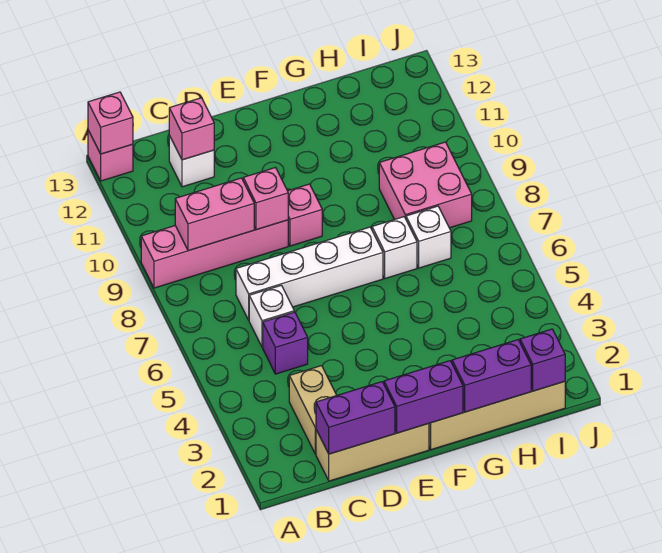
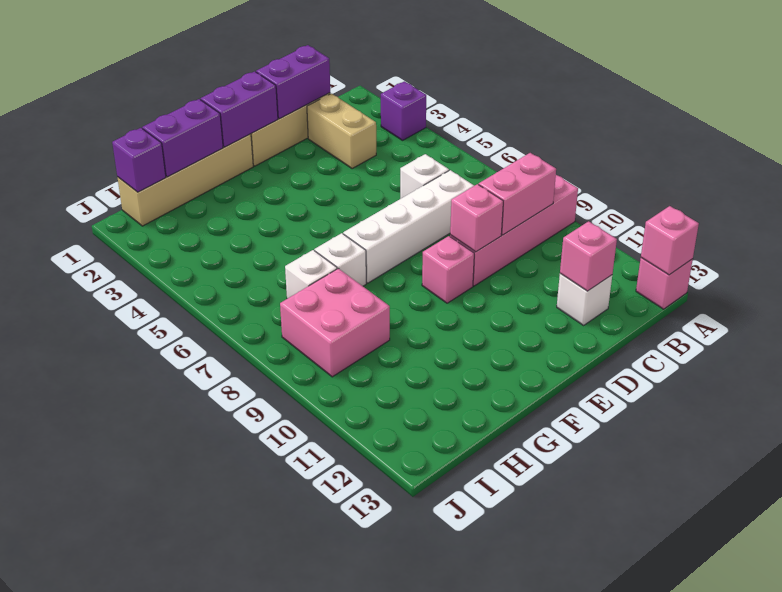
purple 1x1 brick [263,312,308,374] -> purple 1x1 brick moved to [381,81,426,140]

